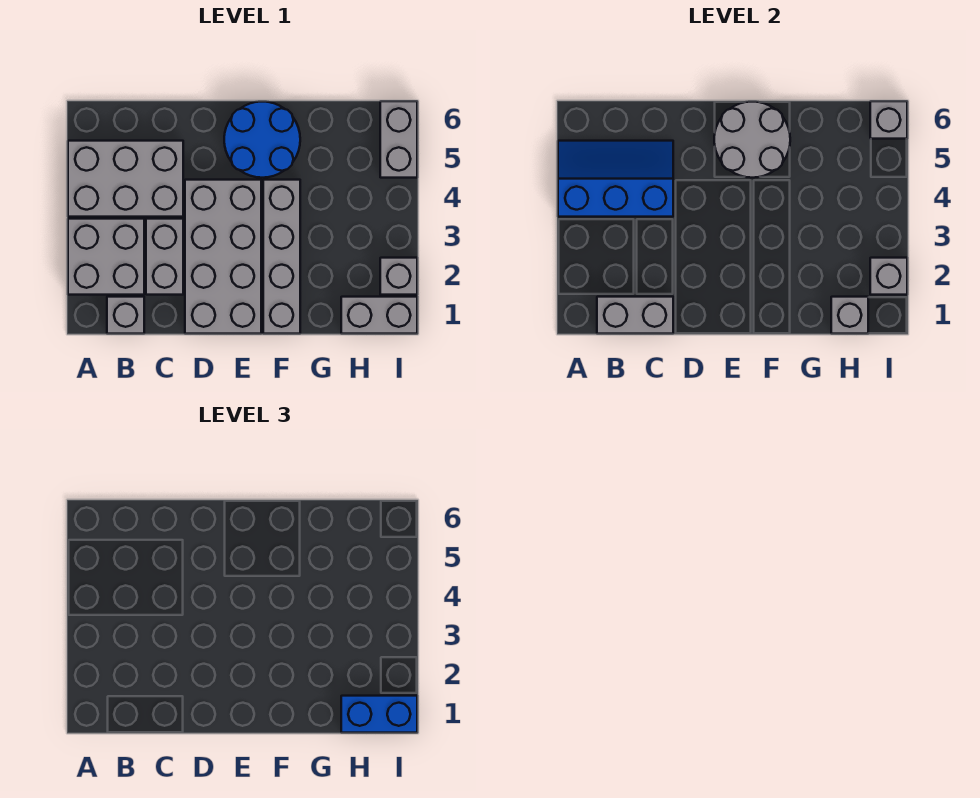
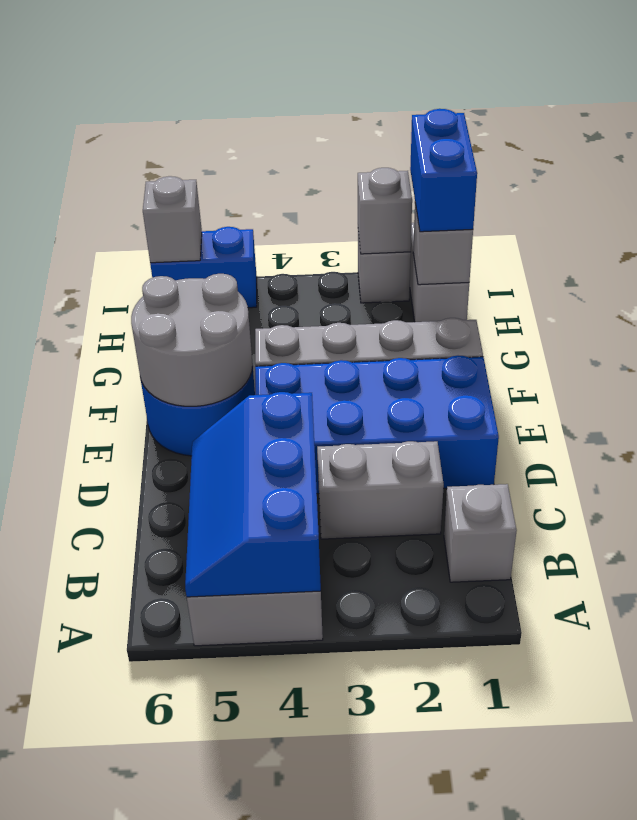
grey 2x2 brick [68,219,144,295] -> none
grey 1x2 brick [597,297,673,334] -> none
grey 2x4 brick [185,180,261,334] -> blue 2x4 brick [255,356,499,494]
grey 1x2 brick [380,101,417,178] -> blue 1x2 brick [150,227,257,308]

